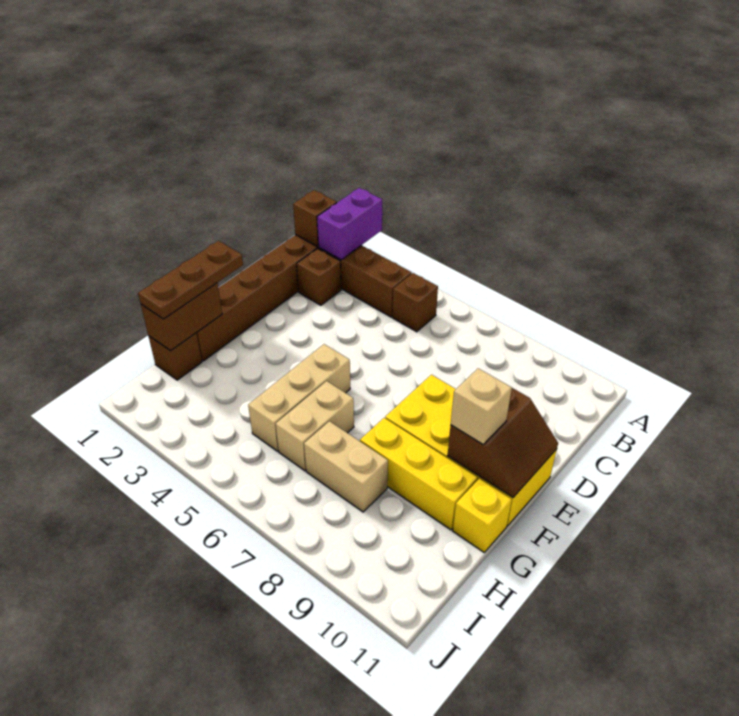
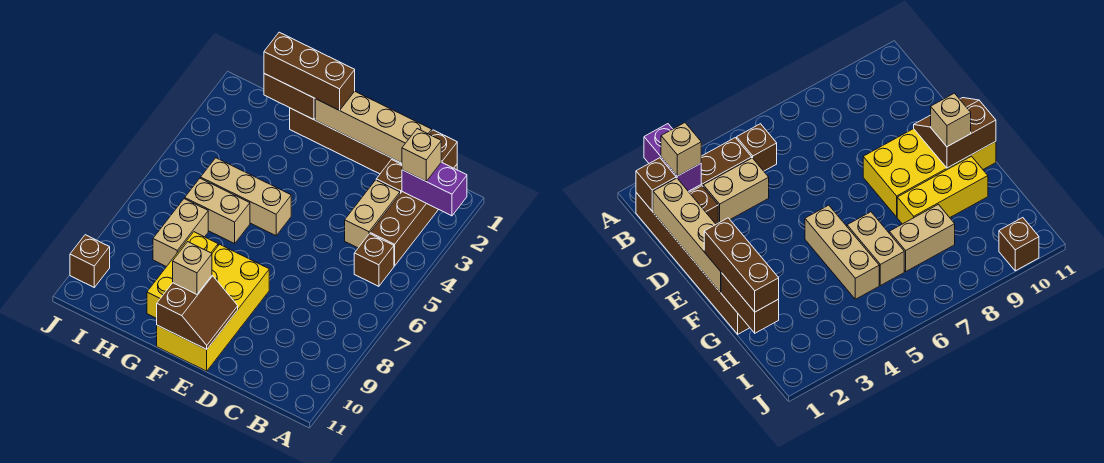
none -> tan 1x1 brick [402,129,441,181]
none -> tan 1x4 brick [315,91,432,163]
none -> tan 1x2 brick [345,180,400,248]
brown 2x2 slope [447,388,558,497] -> brown 2x2 slope turned to [157,276,238,349]
brown 1x3 plate [138,241,243,319] -> brown 1x3 brick [264,32,355,110]
yellow 1x1 brick [453,478,512,552] -> none
brown 1x1 brick [149,333,202,380] -> brown 1x1 brick moved to [70,235,110,287]

